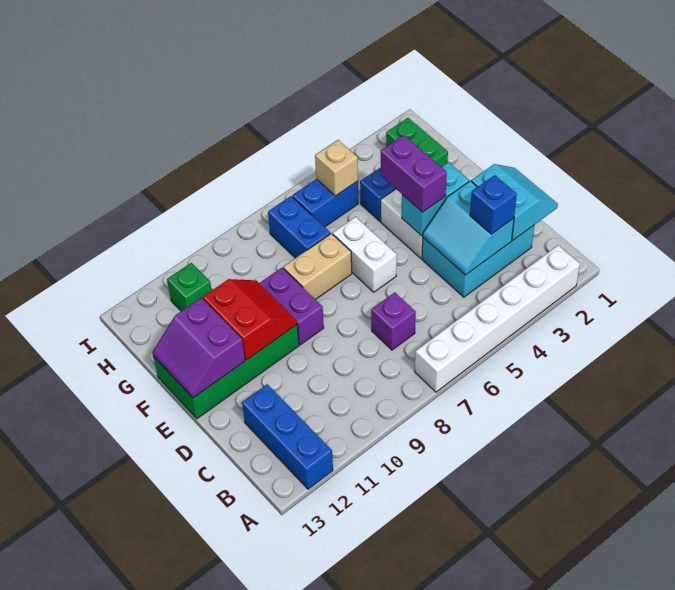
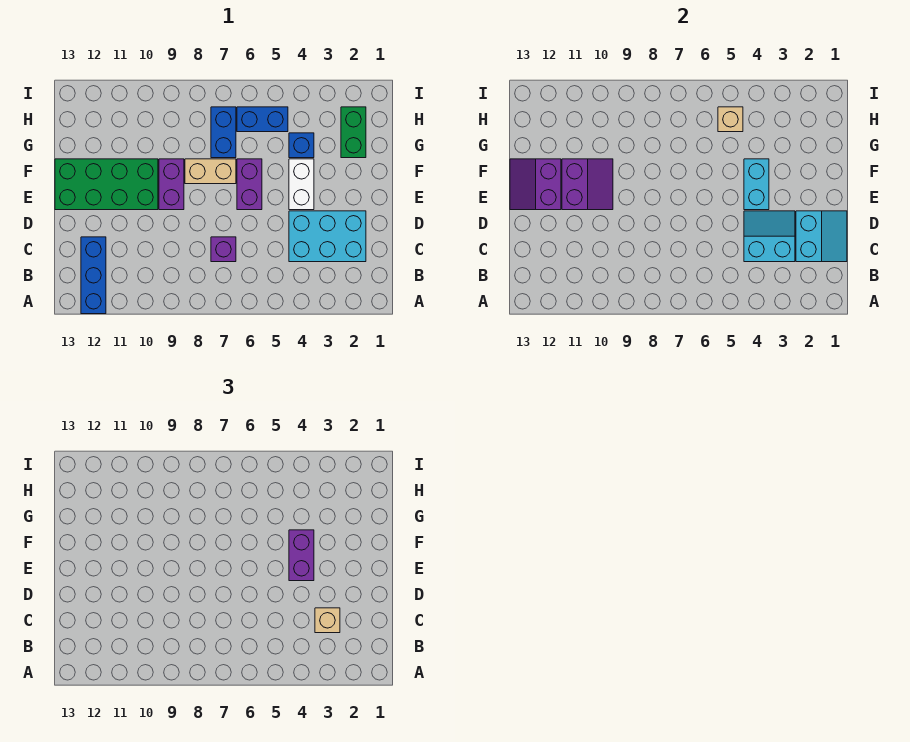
white 1x6 brick [415,245,580,392] -> none
cyan 2x2 slope [423,181,514,275] -> cyan 2x2 slope turned to [744,211,795,262]
blue 1x1 brick [470,175,517,234] -> tan 1x1 brick [315,608,340,633]
cyan 1x2 brick [402,162,469,236] -> cyan 1x2 brick turned to [744,159,769,210]
white 1x2 brick [333,217,397,292] -> purple 1x2 brick [237,159,262,210]
red 2x2 slope [203,279,297,360] -> purple 2x2 slope [562,159,613,210]
green 1x1 brick [167,263,212,311] -> none

